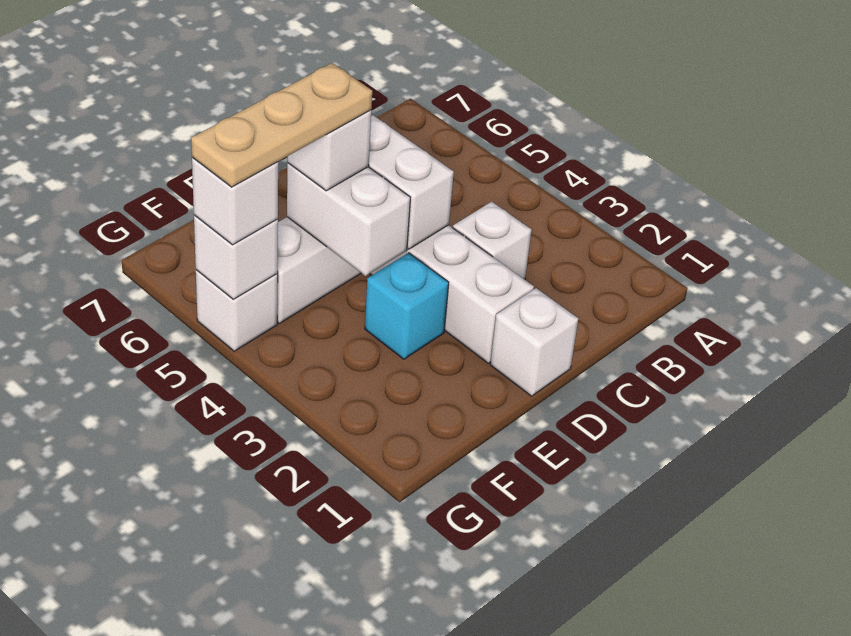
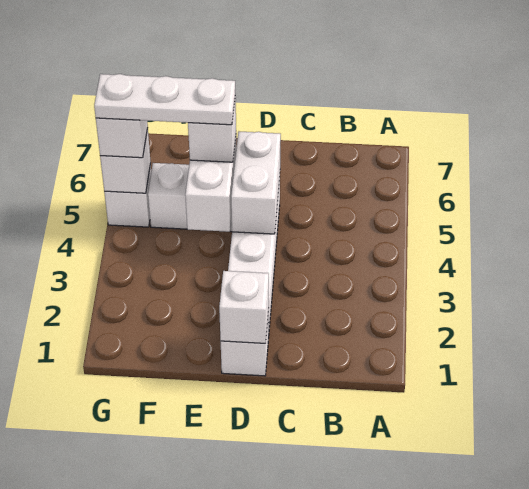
white 1x1 brick [453,202,531,280] -> white 1x1 brick moved to [219,271,269,343]
cyan 1x1 brick [365,253,449,359] -> none
tan 1x3 plate [191,63,372,187] -> white 1x3 plate [94,74,235,125]

